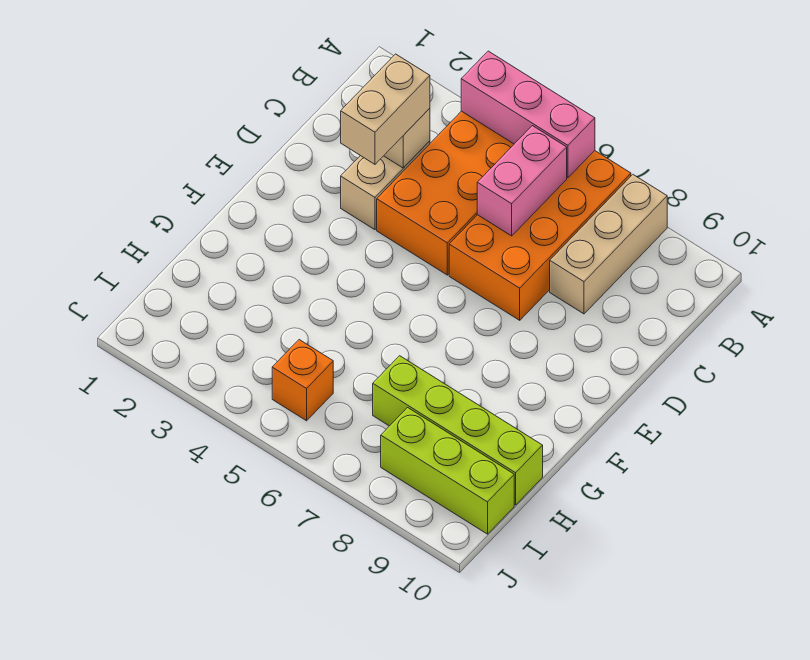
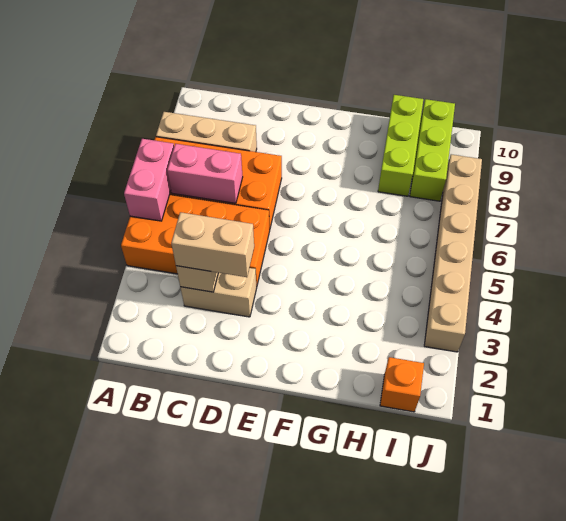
pink 1x3 brick [461,51,595,178] -> pink 1x2 brick [124,139,174,221]
lime 1x4 brick [373,356,543,505] -> lime 1x3 brick [378,95,423,196]
orange 1x1 brick [272,340,333,421] -> orange 1x1 brick moved to [380,357,424,412]
none -> tan 1x6 brick [424,154,482,352]

